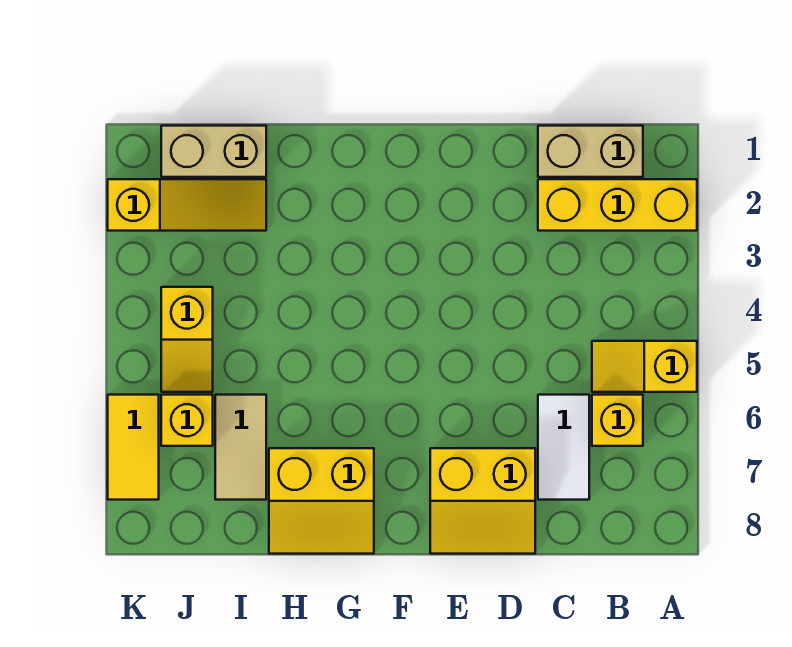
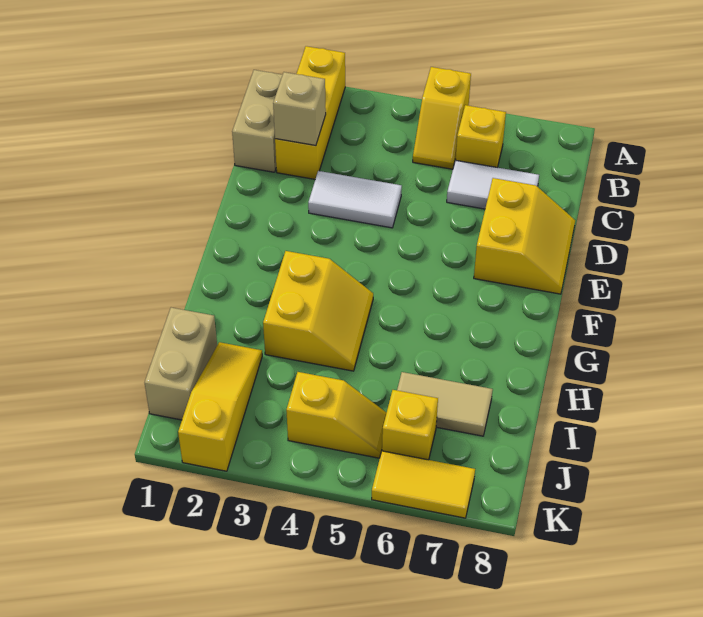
none -> tan 1x1 brick [273,72,326,146]
none -> white 1x2 tile [308,171,402,228]
yellow 2x2 slope [269,448,374,554] -> yellow 2x2 slope moved to [263,251,373,371]

